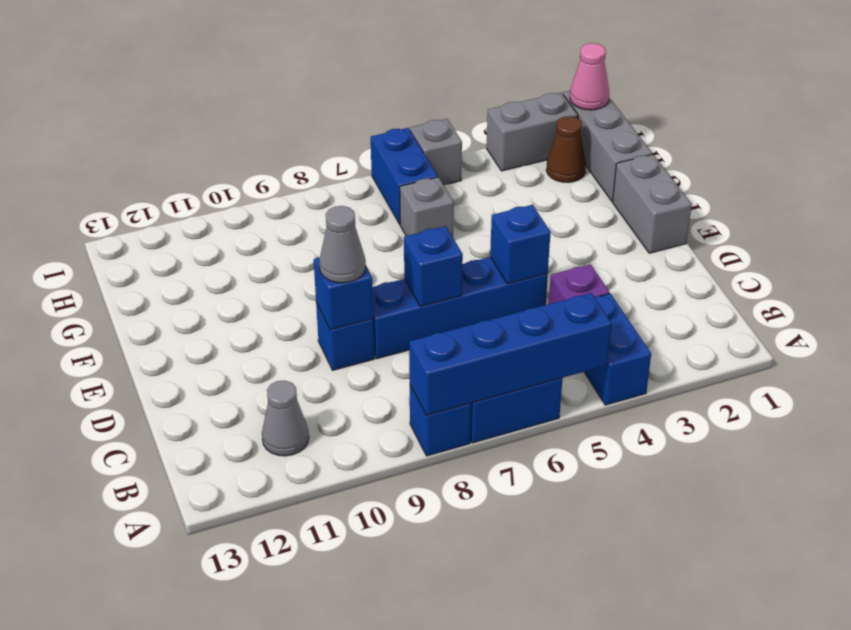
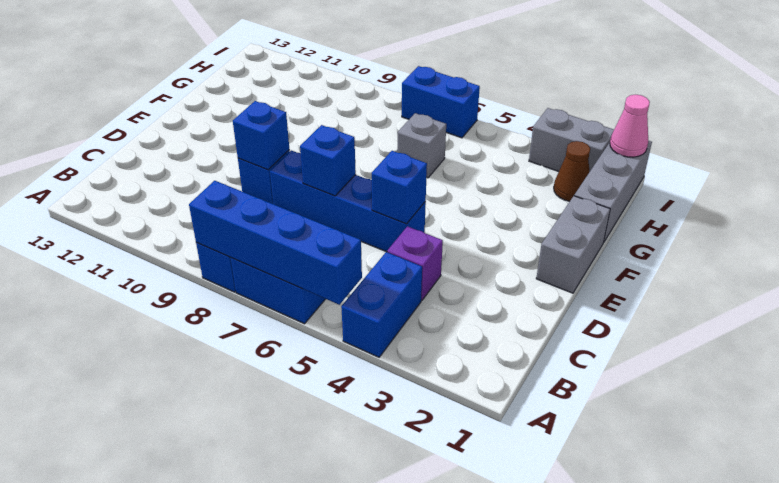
grey 1x1 cone [262,381,309,456] -> none
grey 1x1 cone [319,206,366,283] -> none
blue 1x2 brick [371,128,438,224] -> blue 1x2 brick turned to [402,66,480,138]
grey 1x1 brick [410,119,462,185] -> none

